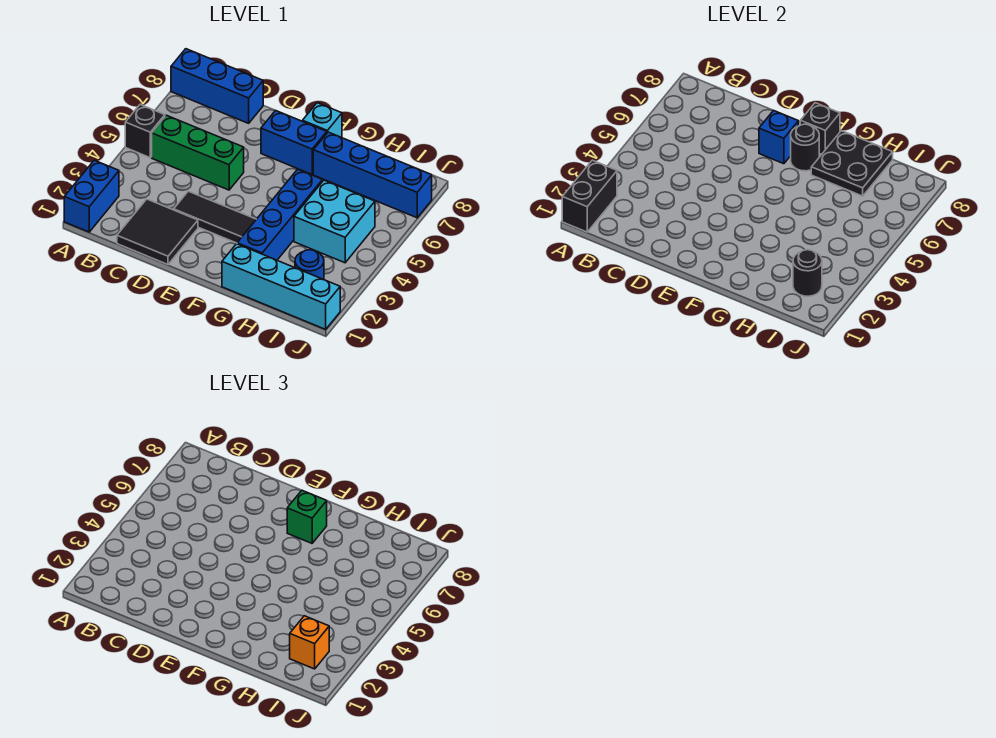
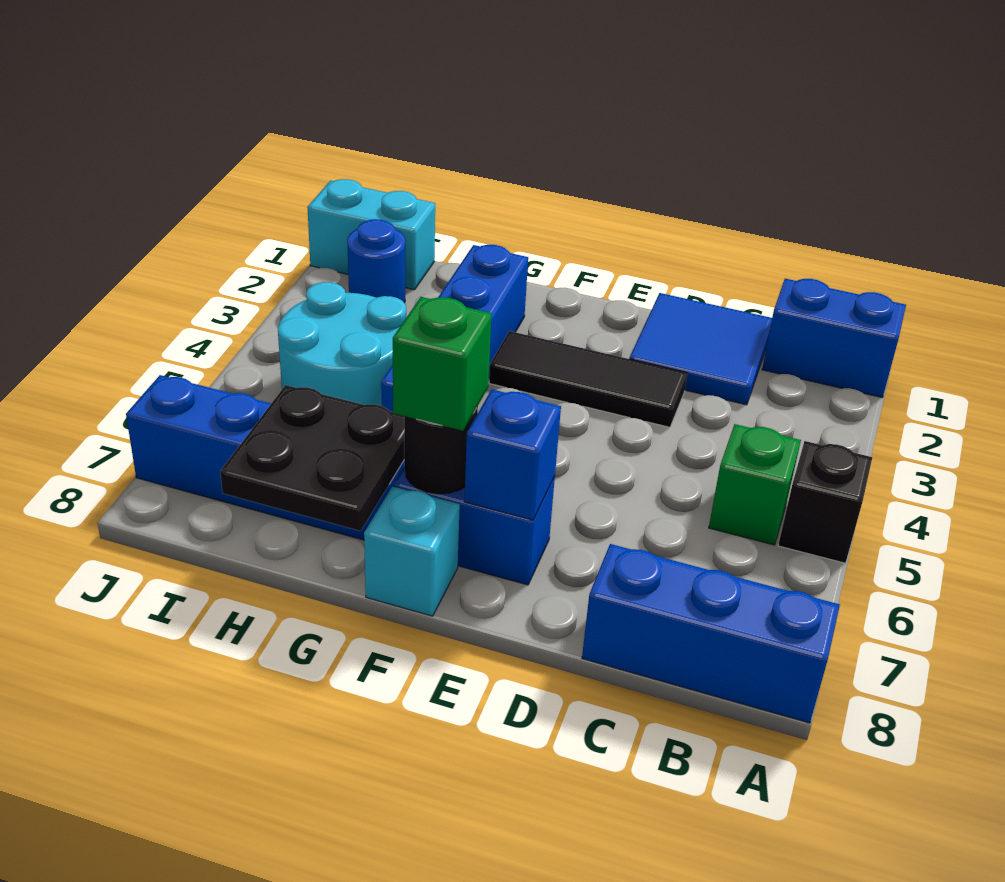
blue 1x2 brick [64,160,119,232] -> blue 1x2 brick turned to [762,279,906,397]
black 1x2 brick [562,160,617,232] -> none
green 1x3 brick [152,115,244,190] -> green 1x1 brick [709,424,801,545]
black 2x2 tile [117,199,198,264] -> blue 2x2 tile [630,293,772,405]
black 1x1 brick [800,103,840,154] -> none
cyan 1x4 brick [222,244,340,329] -> cyan 1x2 brick [307,179,435,290]
cyan 2x2 brick [294,180,375,263] -> cyan 2x2 round brick [278,282,406,406]
black 1x1 round brick [793,250,822,296] -> none
orange 1x1 brick [290,616,329,669] -> none

